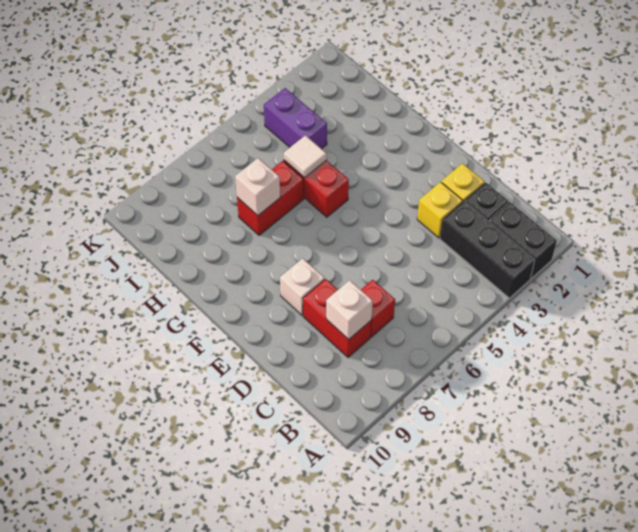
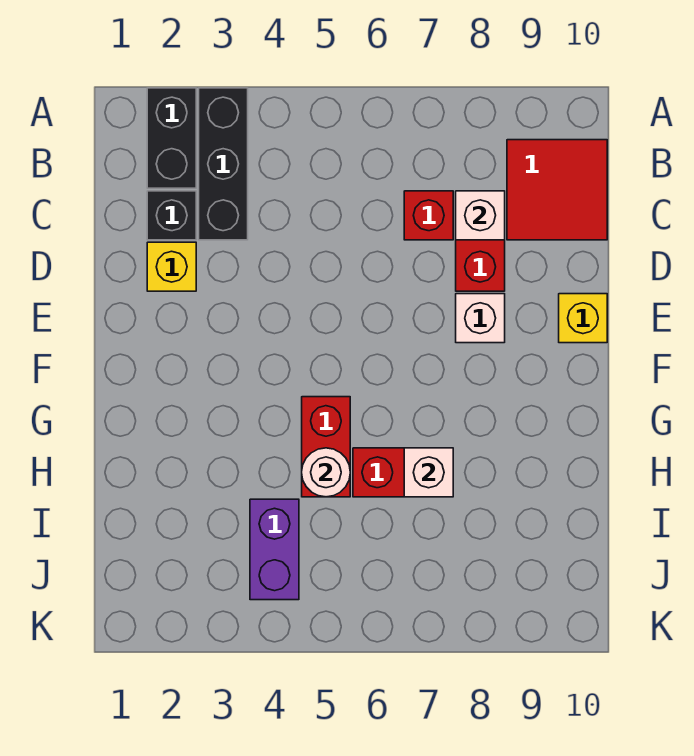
none -> red 2x2 tile [507,140,607,240]
yellow 1x1 brick [417,182,463,238] -> yellow 1x1 brick moved to [559,294,607,343]
white 1x1 tile [284,135,327,178] -> white 1x1 round brick [302,448,350,497]

